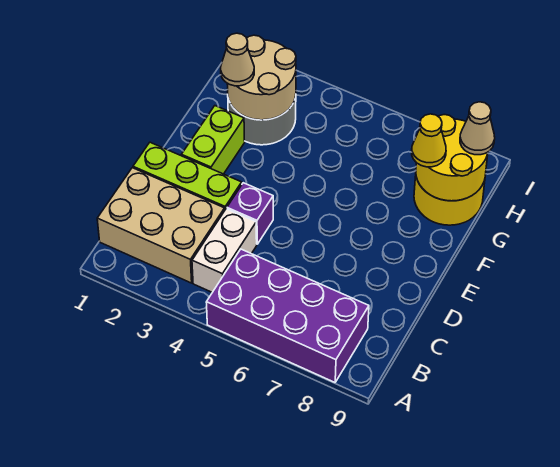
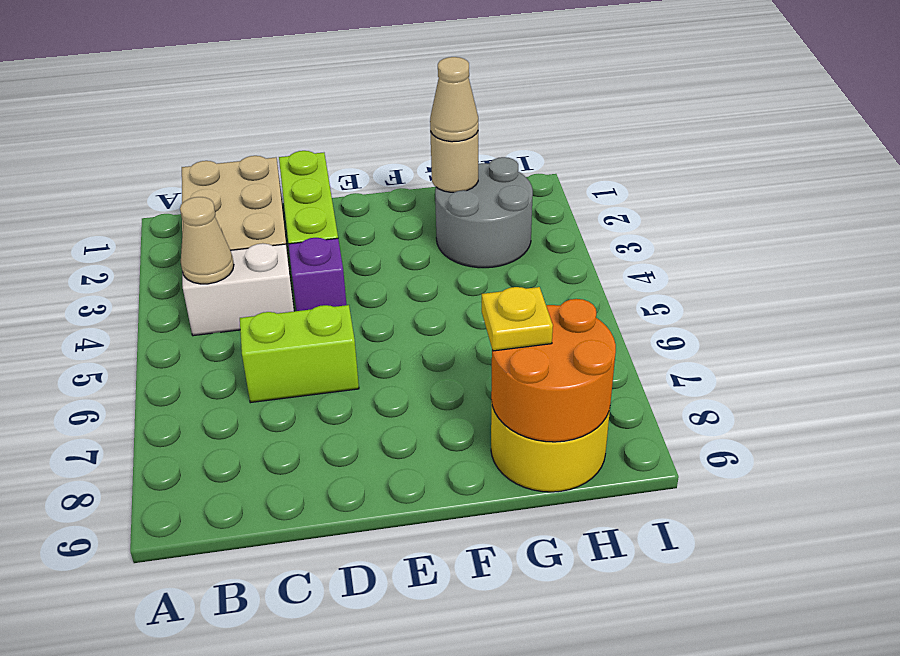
purple 2x4 brick [206,249,369,382] -> none
lime 1x2 brick [181,106,245,174] -> lime 1x2 brick moved to [240,305,359,403]
tan 2x2 round brick [227,35,296,120] -> tan 1x1 round brick [430,131,478,192]
yellow 2x2 round brick [416,115,488,201] -> orange 2x2 round brick [491,299,616,442]
yellow 1x1 cone [412,114,446,167] -> yellow 1x1 plate [482,287,553,351]
tan 1x1 cone [460,102,495,155] -> tan 1x1 cone moved to [180,197,234,284]

